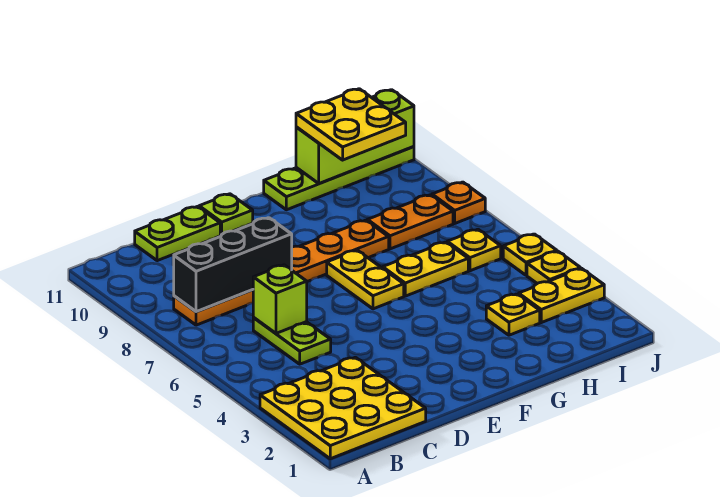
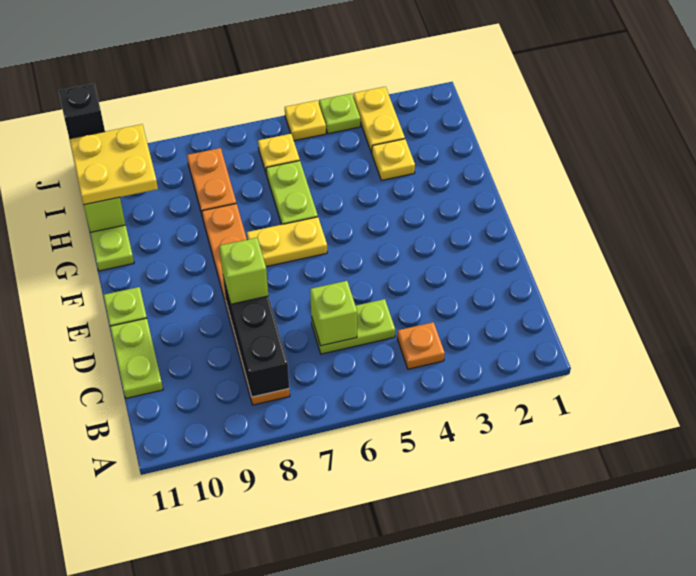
yellow 3x3 plate [260,357,426,459] -> none
none -> lime 1x1 brick [219,238,268,304]
yellow 1x2 plate [383,242,468,296] -> lime 1x2 plate [266,161,318,225]
yellow 1x1 plate [527,251,581,283] -> lime 1x1 plate [319,94,360,134]
orange 1x1 plate [432,182,485,223] -> orange 1x1 plate moved to [397,322,445,369]
none -> black 1x1 brick [59,84,105,139]

